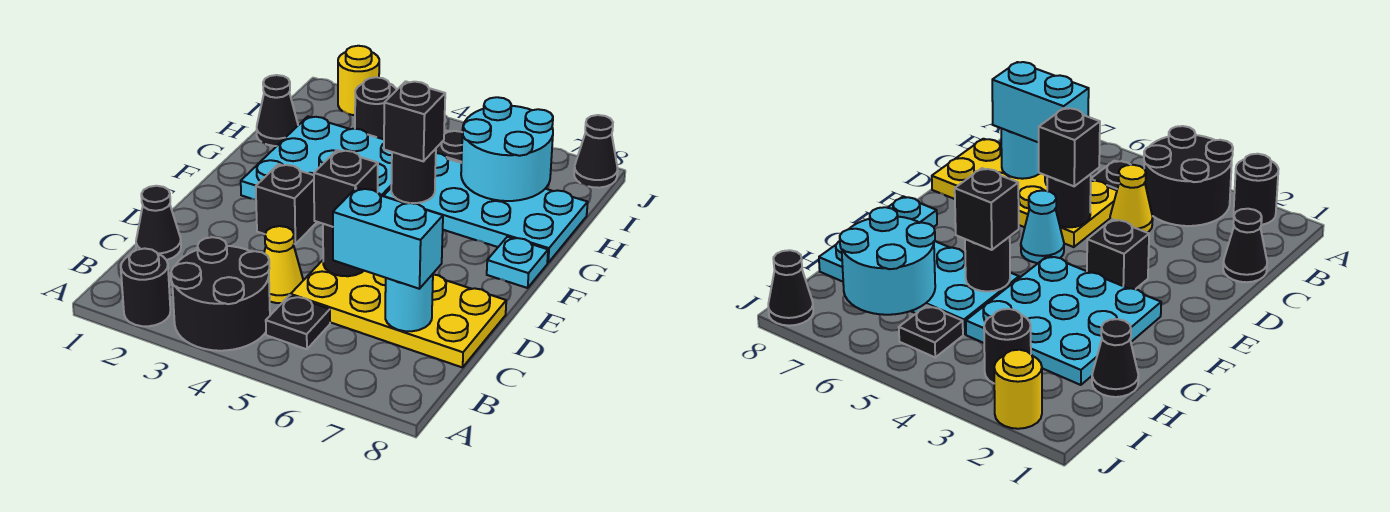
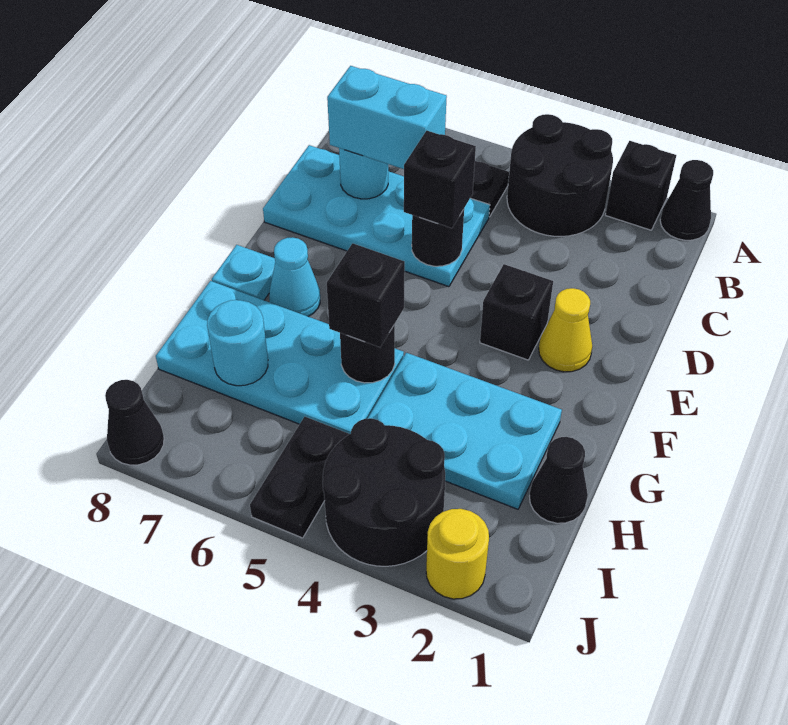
black 1x1 round brick [121,248,170,326] -> black 1x1 brick [605,141,676,230]
black 1x1 cone [136,186,181,260] -> black 1x1 cone moved to [660,160,713,240]
yellow 1x1 cone [264,226,303,303] -> yellow 1x1 cone moved to [539,288,592,372]
yellow 2x4 plate [291,260,506,367] -> cyan 2x4 plate [263,145,490,287]
cyan 1x1 cone [1021,191,1064,263] -> cyan 1x1 cone moved to [269,237,320,317]
cyan 3x3 plate [241,116,392,200] -> cyan 2x3 plate [368,353,562,509]
cyan 2x2 round brick [461,97,553,201] -> cyan 1x1 round brick [207,300,268,386]
black 1x1 round brick [355,77,396,139] -> black 2x2 round brick [323,418,445,566]
black 1x1 plate [436,131,463,163] -> black 1x2 plate [250,417,350,538]

